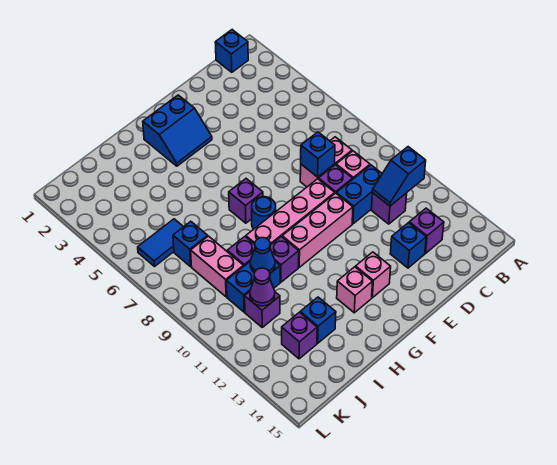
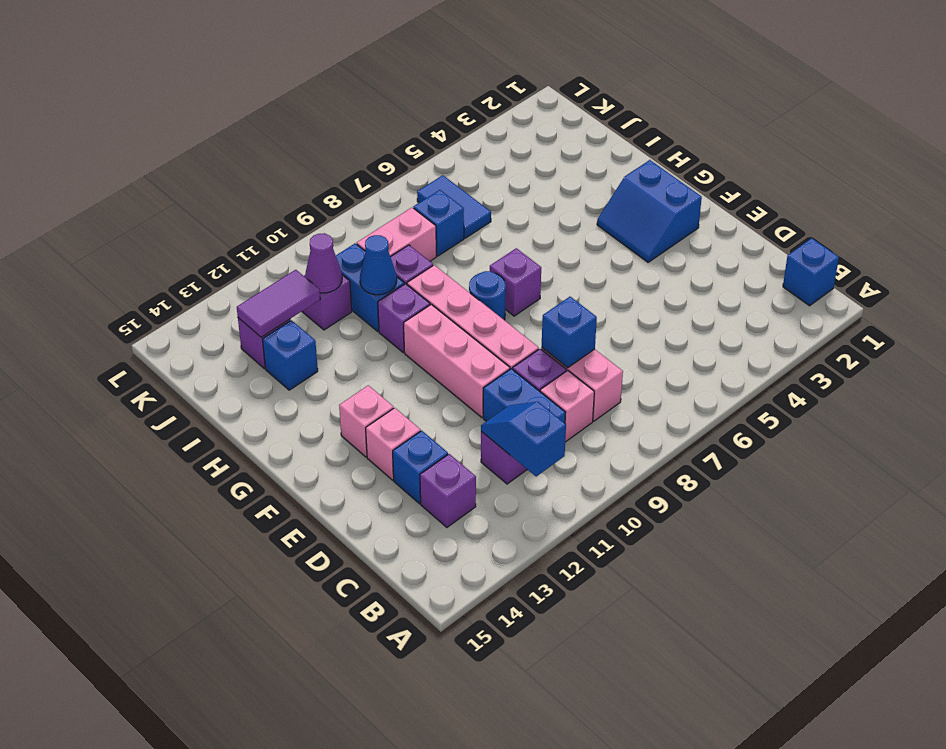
pink 1x1 brick [337,267,373,313] -> pink 1x1 brick moved to [366,408,421,480]
none -> purple 1x2 tile [237,270,320,337]

